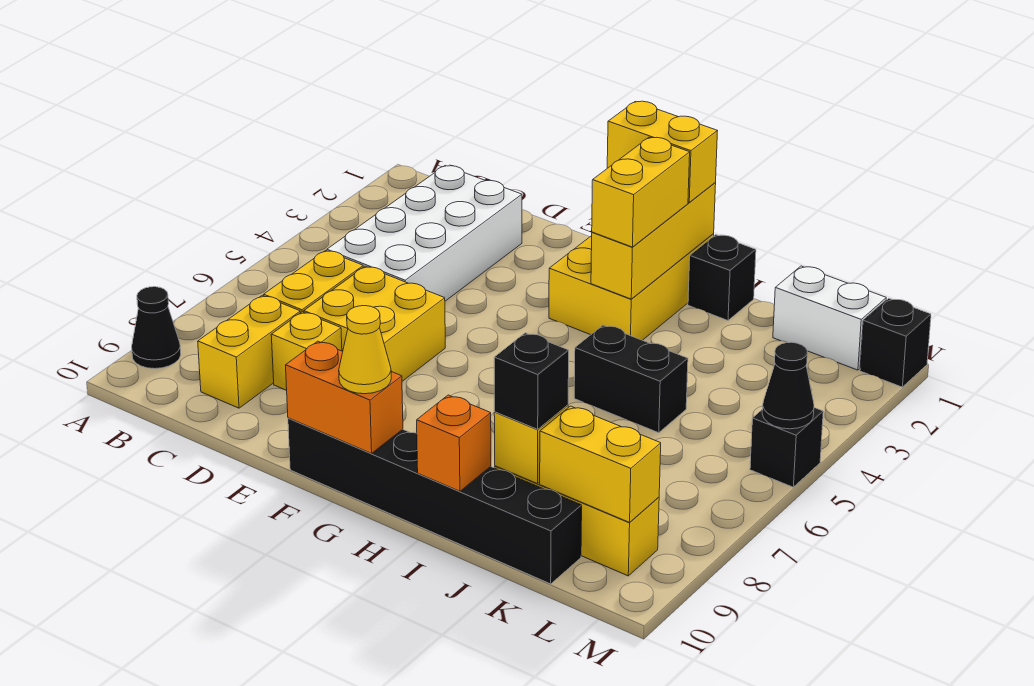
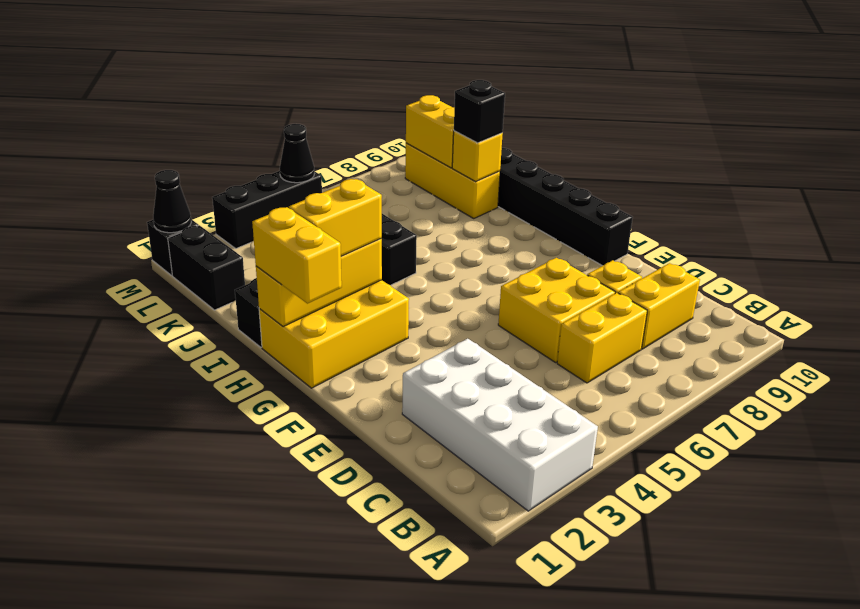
black 1x1 cone [132,287,181,369] -> black 1x1 cone moved to [153,170,191,233]
white 2x4 brick [327,166,522,301] -> white 2x4 brick turned to [402,339,598,511]
orange 1x2 brick [286,341,403,453] -> none
yellow 1x1 cone [339,306,391,394] -> none
orange 1x1 brick [417,395,491,491] -> none
white 1x2 brick [773,266,886,370] -> black 1x2 brick [168,225,245,310]
black 1x1 brick [750,408,823,487] -> black 1x3 brick [212,171,322,249]

